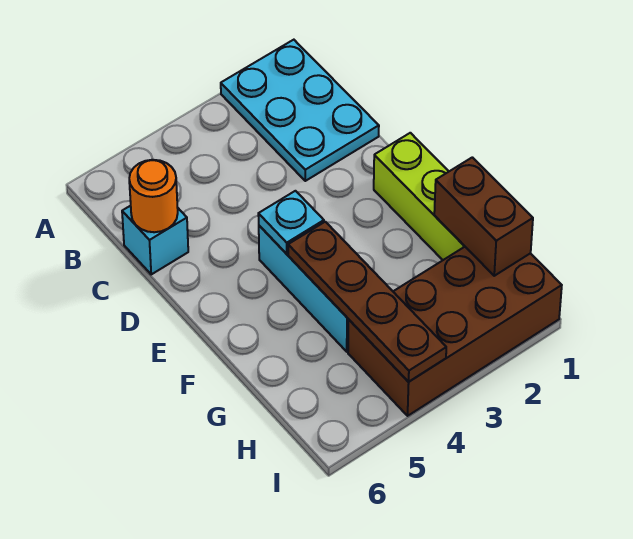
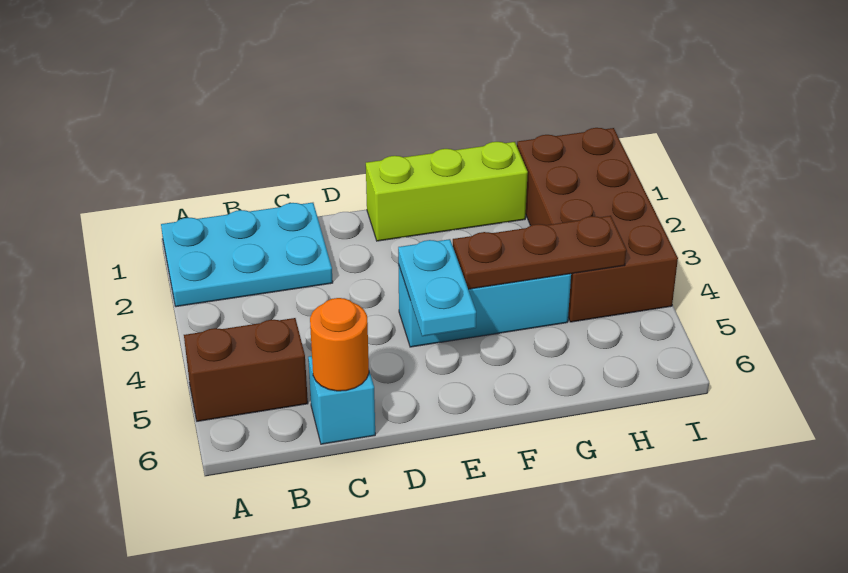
cyan 1x1 plate [258,191,324,254] -> cyan 1x2 plate [398,239,476,336]
brown 1x4 plate [288,222,446,382] -> brown 1x3 plate [453,216,626,289]
brown 1x2 brick [434,157,533,276] -> brown 1x2 brick moved to [184,318,308,421]

